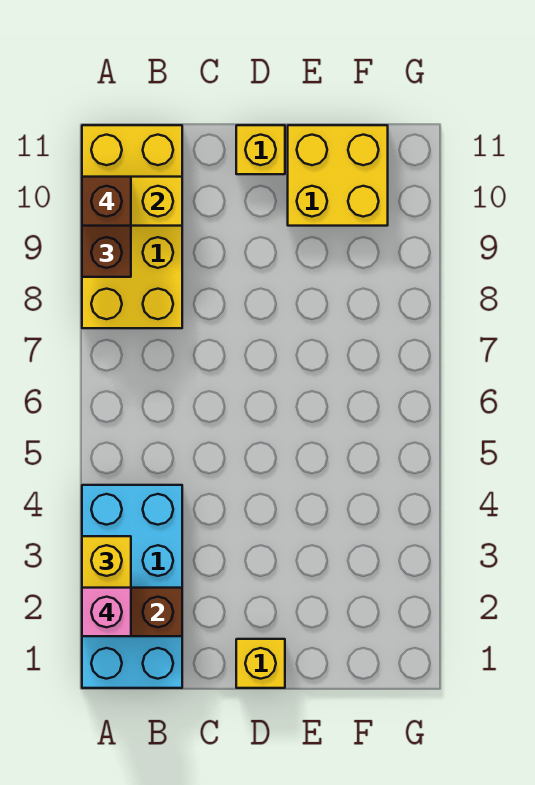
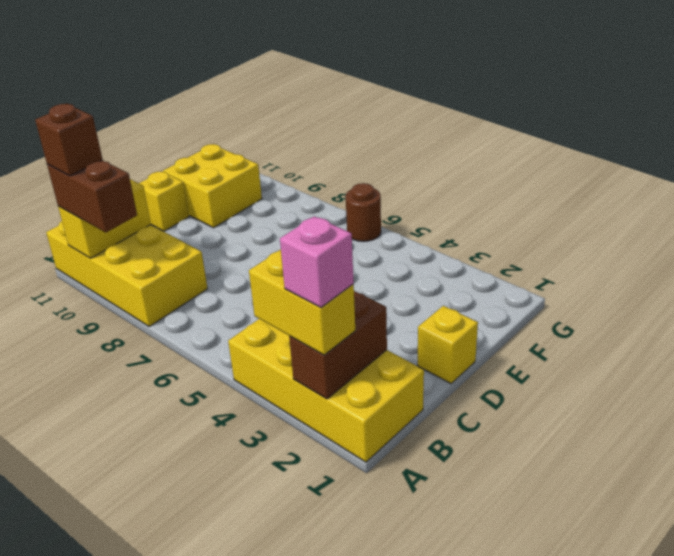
cyan 2x4 brick [82,485,182,688] -> yellow 2x4 brick [228,319,424,462]
none -> brown 1x1 round brick [346,183,381,241]

